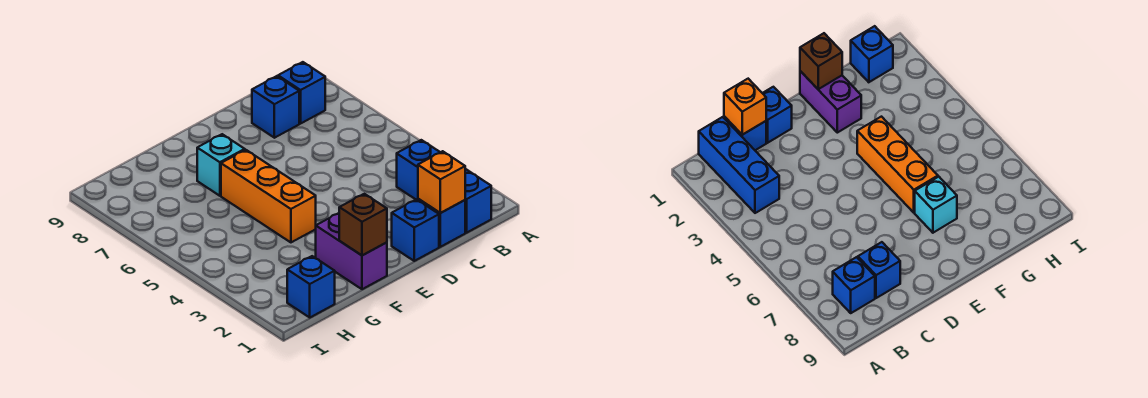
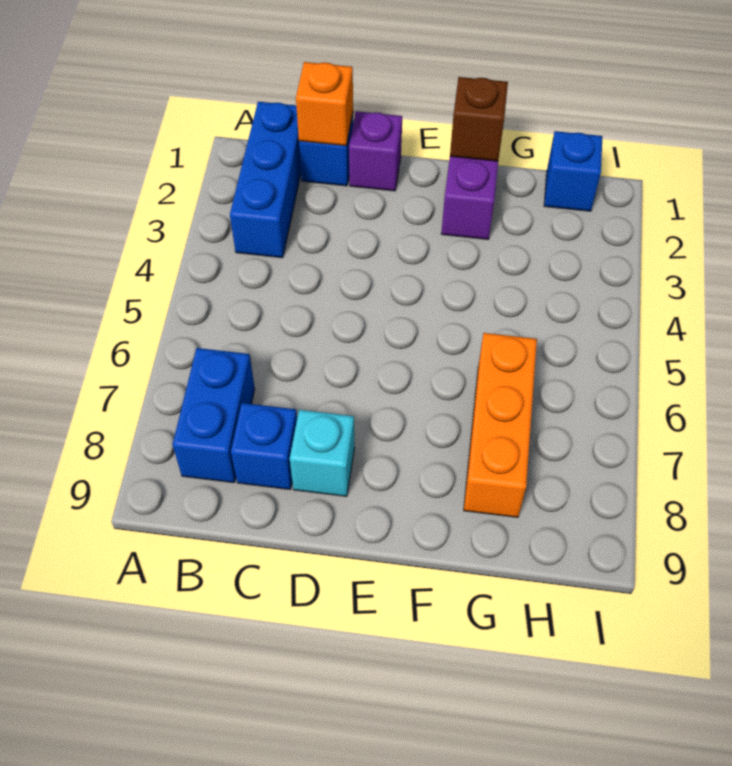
blue 1x1 brick [278,62,325,123] -> blue 1x2 brick [173,348,255,483]
blue 1x1 brick [392,199,439,261] -> purple 1x1 brick [349,111,402,191]
orange 1x3 brick [221,150,316,242] -> orange 1x3 brick moved to [464,333,537,517]
cyan 1x1 brick [197,134,245,196] -> cyan 1x1 brick moved to [290,410,355,496]

